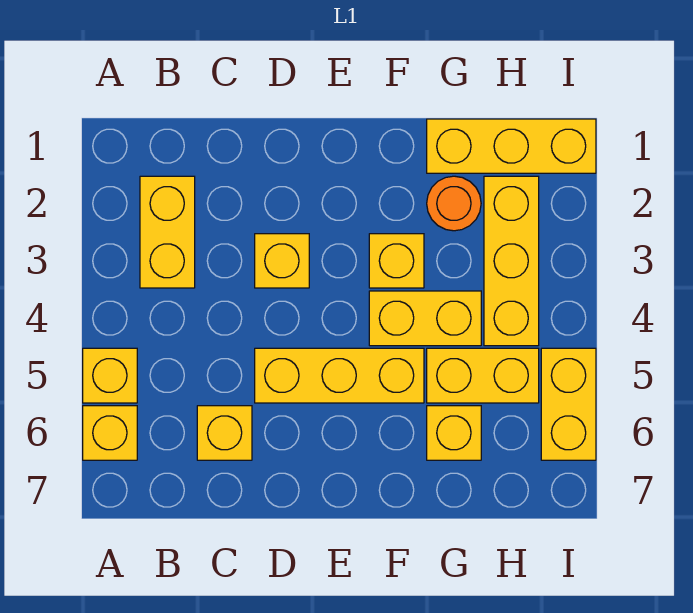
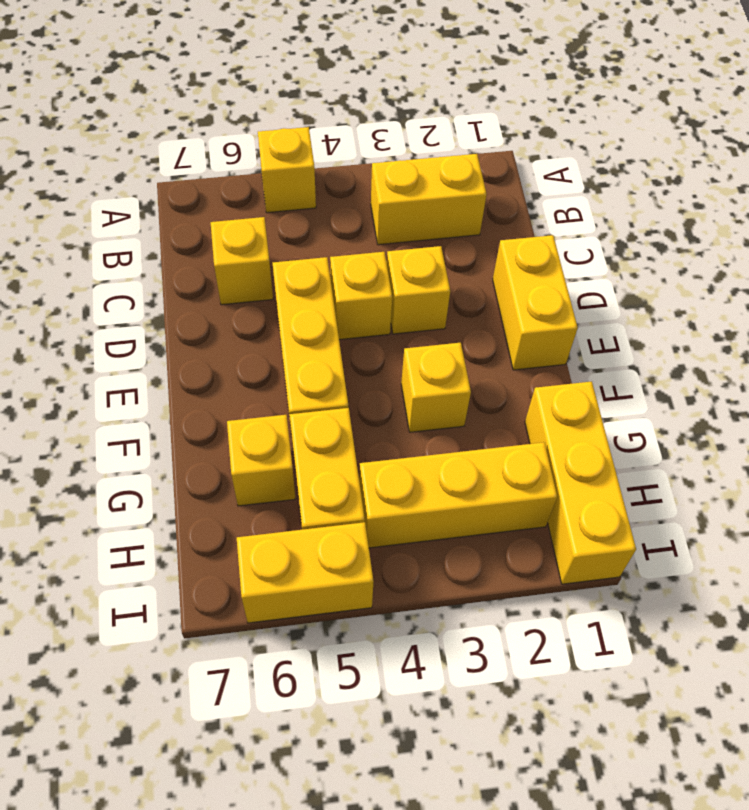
yellow 1x1 brick [83,406,137,460] -> yellow 1x1 brick moved to [330,252,392,340]
yellow 1x2 brick [369,291,481,346] -> yellow 1x2 brick moved to [493,235,578,370]
orange 1x1 round brick [427,176,481,231] -> none

